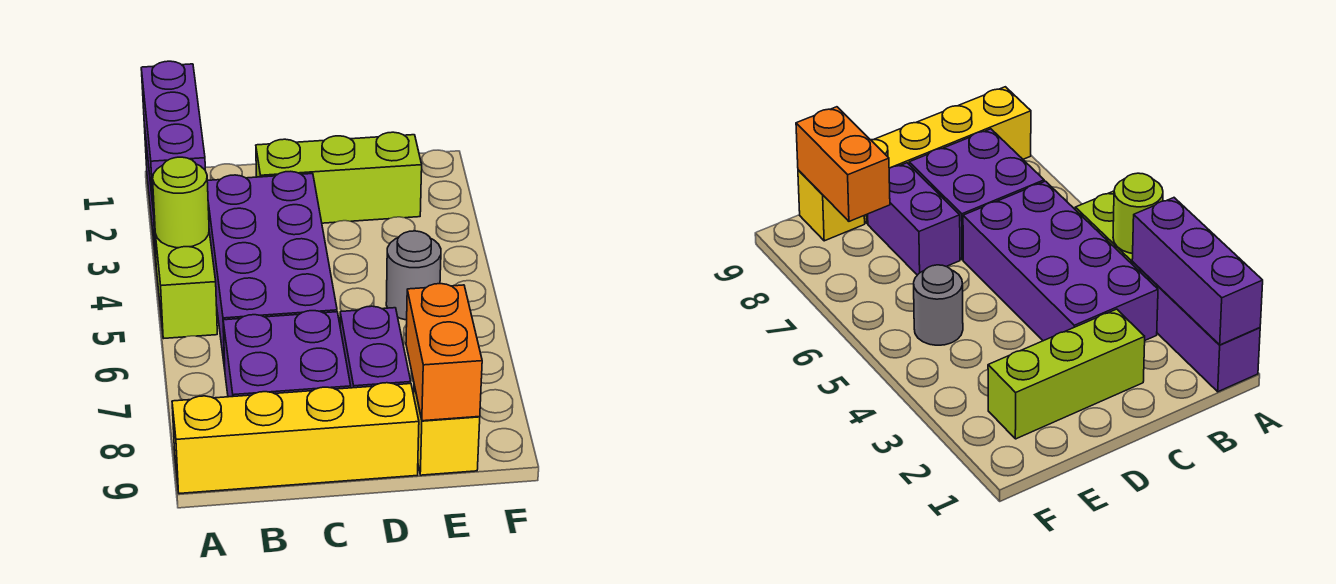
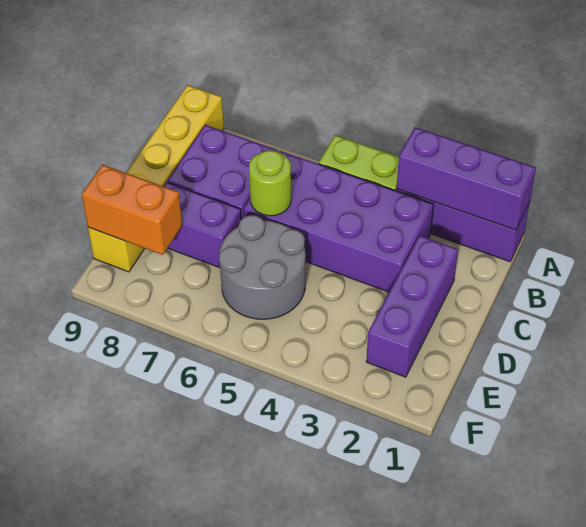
lime 1x1 round brick [153,157,209,248] -> lime 1x1 round brick moved to [249,150,291,216]
lime 1x3 brick [256,132,422,223] -> purple 1x3 brick [366,235,458,377]
grey 1x1 round brick [386,231,441,320] -> grey 2x2 round brick [219,215,305,319]

